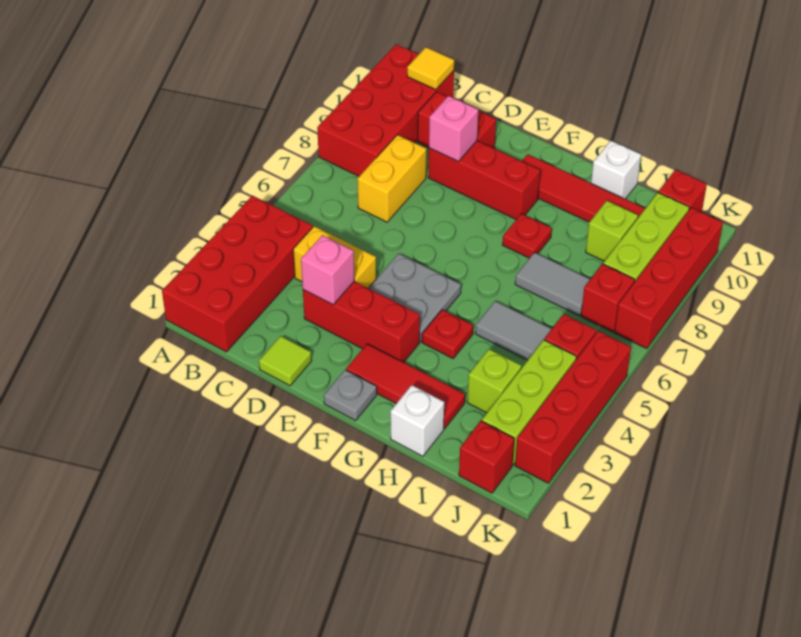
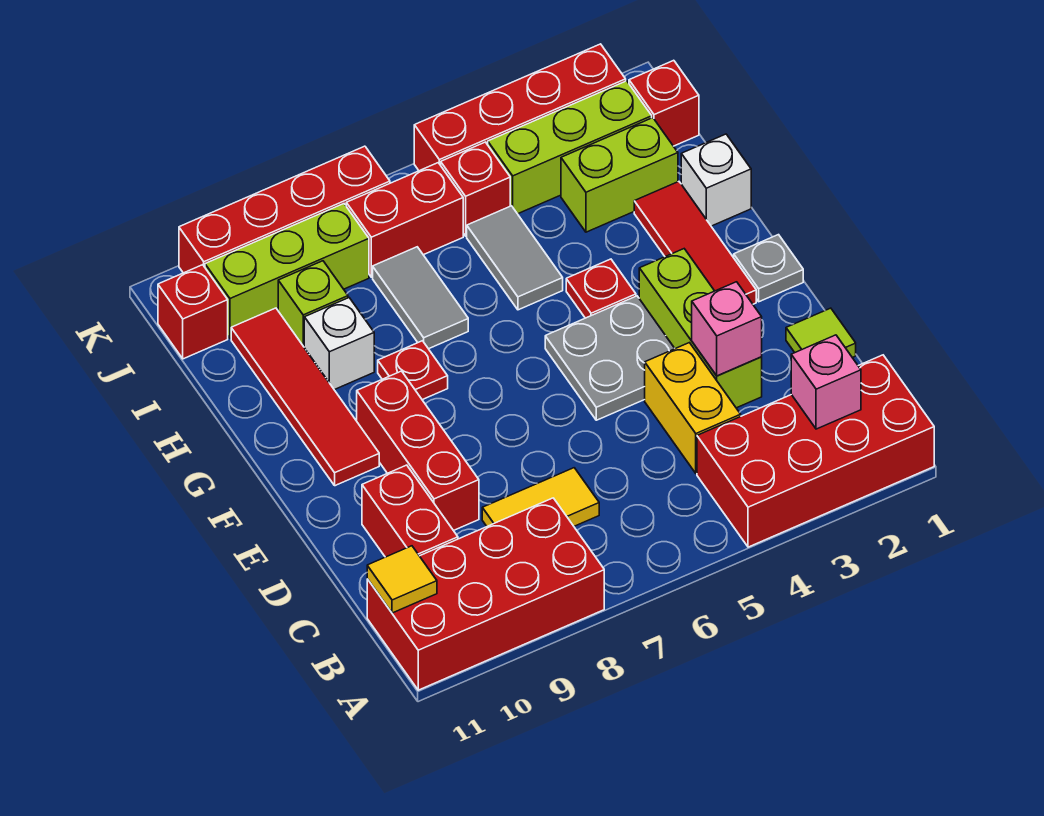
yellow 1x2 brick [357,135,427,222] -> yellow 1x2 tile [482,468,599,526]
red 1x3 brick [303,281,420,362] -> lime 1x3 brick [639,249,762,408]
pink 1x1 brick [429,96,478,161] -> pink 1x1 brick moved to [791,335,861,429]
white 1x1 brick [591,141,641,199] -> white 1x1 brick moved to [304,298,374,390]
lime 1x1 brick [467,349,521,413] -> lime 1x2 brick [561,118,678,232]
red 1x1 brick [581,264,635,332] -> red 1x2 brick [346,163,463,277]

